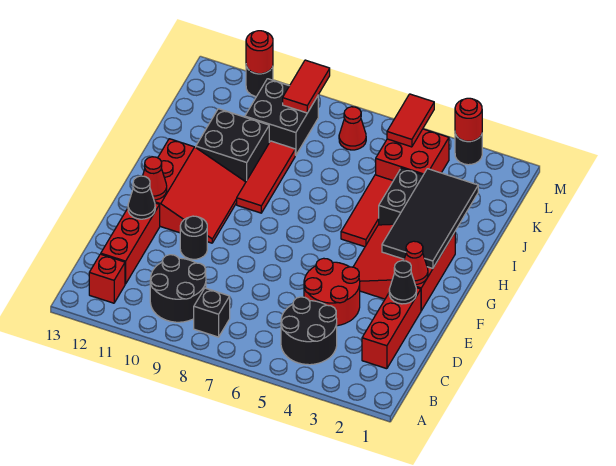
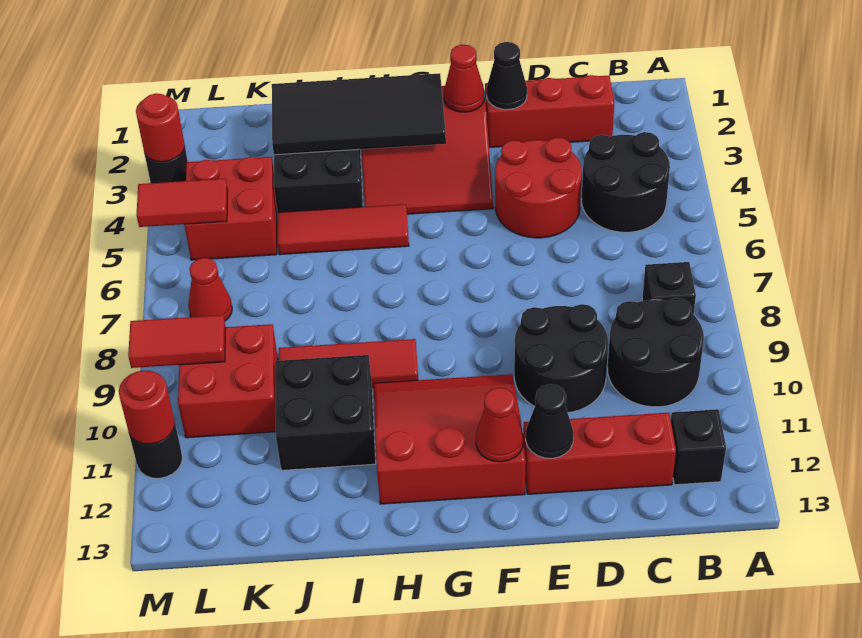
red 1x1 brick [89,254,125,303] -> black 1x1 brick [671,409,726,485]
black 1x1 round brick [180,216,207,259] -> black 2x2 round brick [514,304,608,413]
black 2x2 brick [245,79,318,155] -> red 2x2 brick [178,324,278,438]

